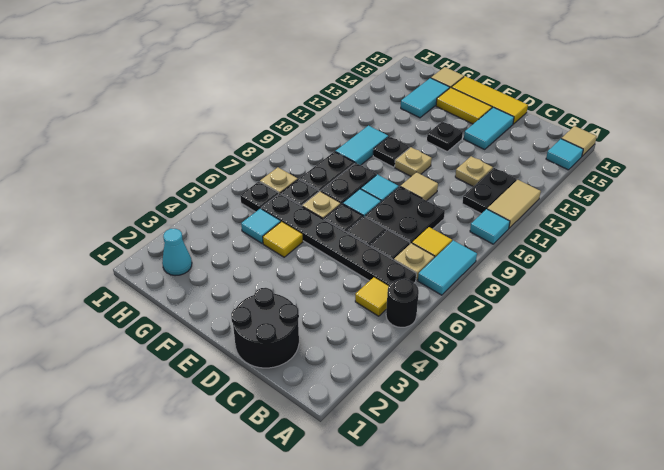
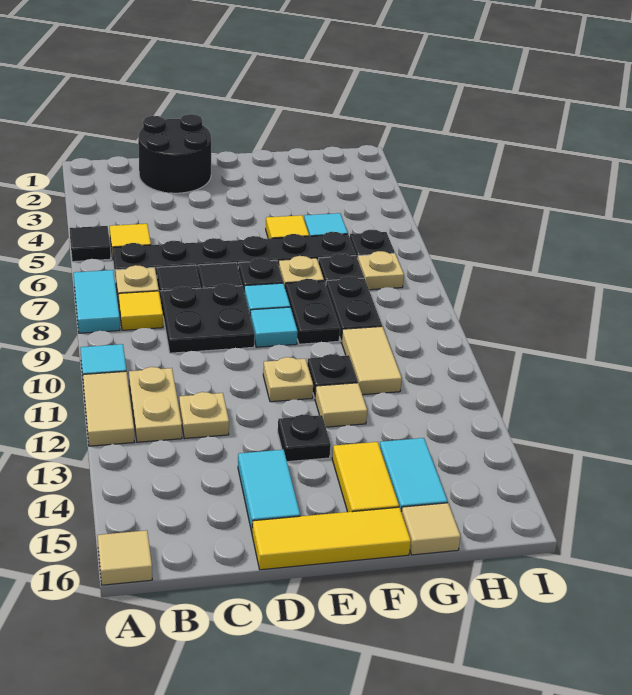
black 1x1 round brick [386,279,419,327] -> black 1x1 tile [70,226,111,262]
cyan 1x1 tile [546,139,583,170] -> none
black 1x2 plate [462,168,516,214] -> tan 1x2 plate [129,367,182,442]
tan 1x1 tile [400,172,438,201] -> tan 1x1 tile moved to [315,383,367,427]
yellow 1x2 tile [436,88,492,124] -> yellow 1x2 tile turned to [332,442,399,512]
cyan 1x2 tile [335,126,388,165] -> tan 1x2 tile [342,327,402,395]
cyan 1x1 cone [162,229,192,276] -> none

